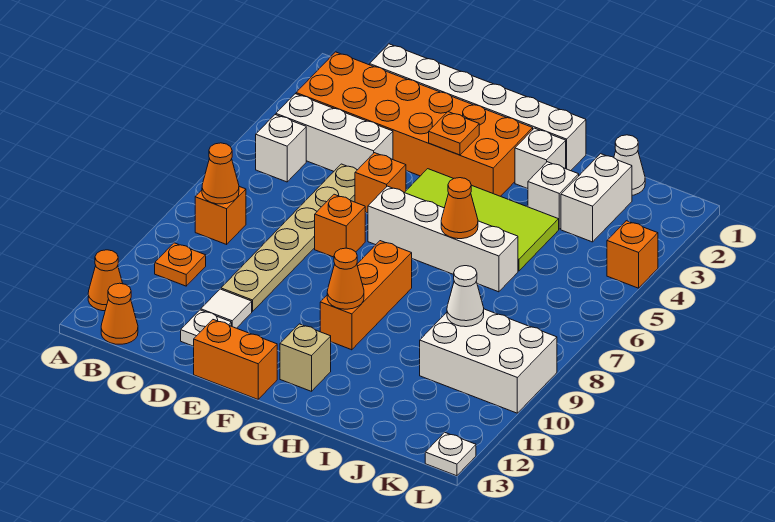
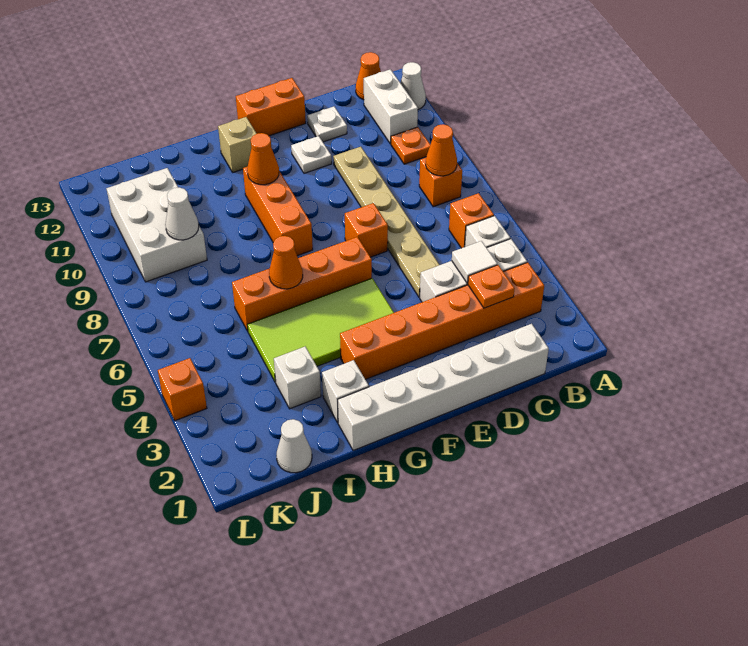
orange 1x1 cone [88,250,123,311] -> white 1x1 cone [400,62,426,110]
orange 2x6 brick [296,52,533,196] -> orange 1x6 brick [340,262,544,379]
white 1x1 tile [201,289,252,328] -> white 1x1 tile moved to [452,241,497,284]
orange 1x1 brick [355,153,406,213] -> orange 1x1 brick moved to [449,193,494,248]
orange 1x1 plate [429,112,479,155] -> orange 1x1 plate moved to [468,265,515,308]
white 1x4 brick [368,186,518,292] -> orange 1x4 brick [232,237,372,331]
white 1x2 brick [561,154,632,242] -> white 1x2 brick moved to [364,69,418,144]
white 2x3 brick [420,309,557,413] -> white 2x3 brick turned to [106,168,207,282]
white 1x1 plate [425,432,476,476] -> white 1x1 plate moved to [291,136,332,173]

